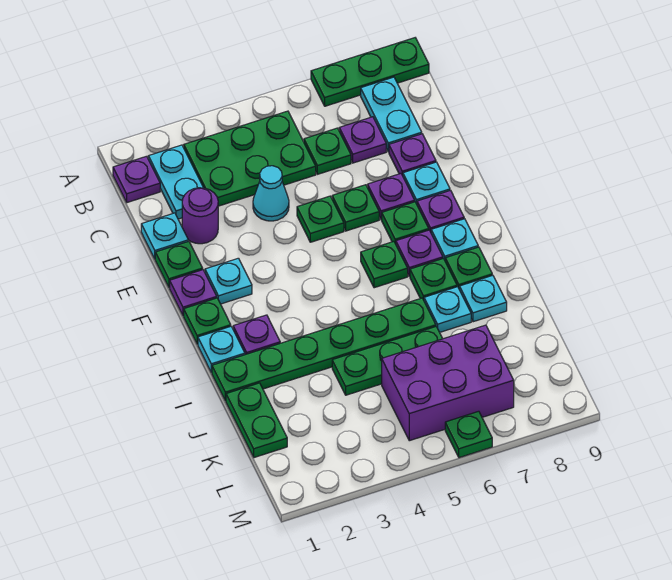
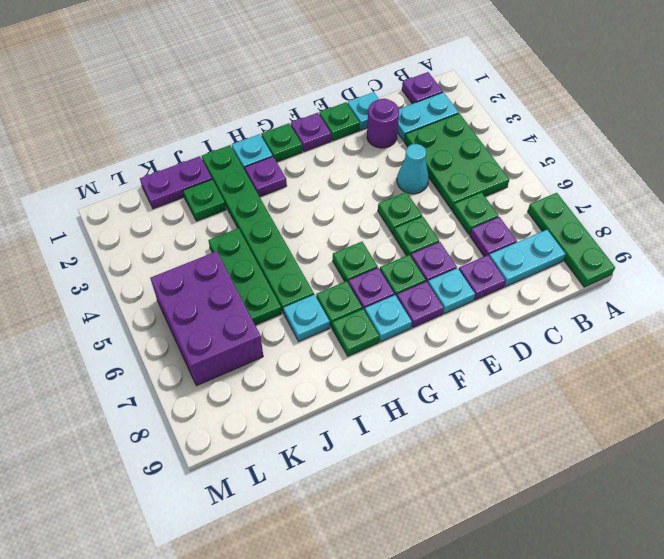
cyan 1x1 plate [205,258,252,304] -> none
cyan 1x1 plate [459,275,507,322] -> none
green 1x2 plate [226,383,287,458] -> purple 1x2 plate [140,156,212,209]
green 1x1 plate [445,411,492,458] -> green 1x1 plate moved to [183,179,226,221]

